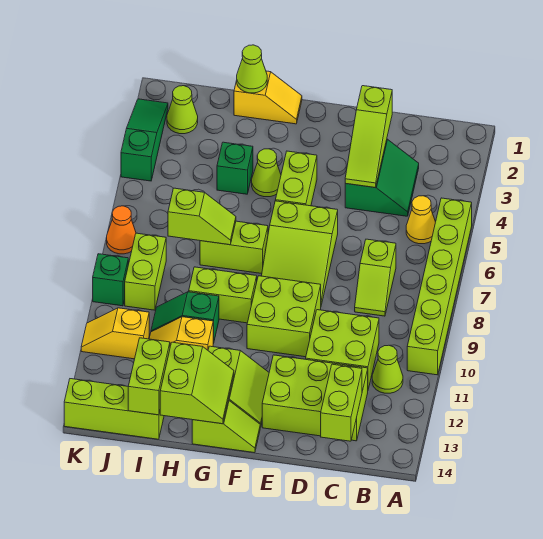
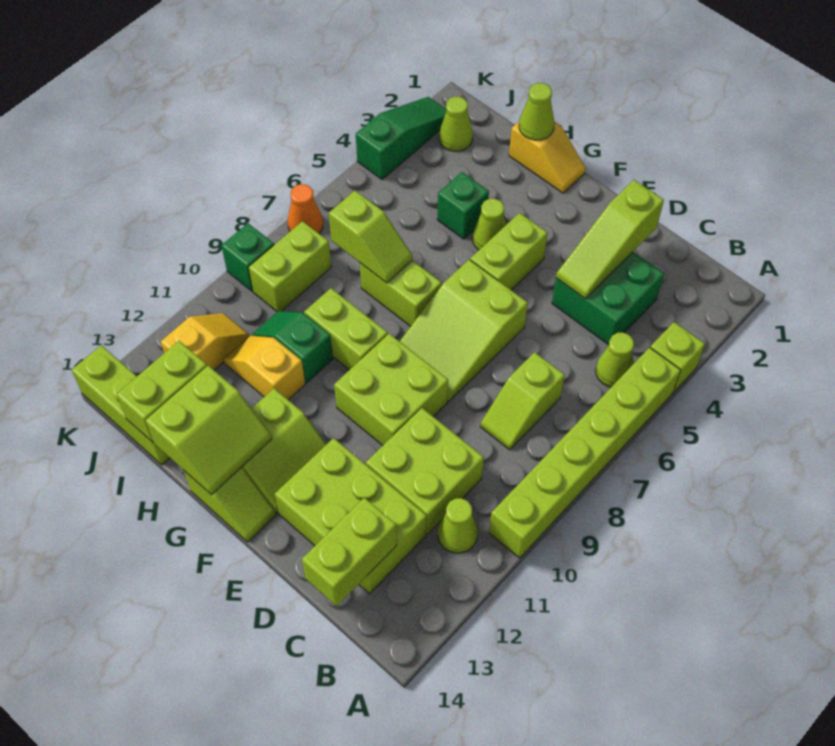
none -> lime 1x1 brick [650,322,705,392]
yellow 1x1 cone [406,196,435,244] -> lime 1x1 cone [596,333,634,387]
green 2x2 slope [345,139,419,216] -> green 2x2 brick [552,252,664,345]
yellow 1x2 slope [81,308,149,359] -> yellow 1x2 slope turned to [161,313,249,370]

